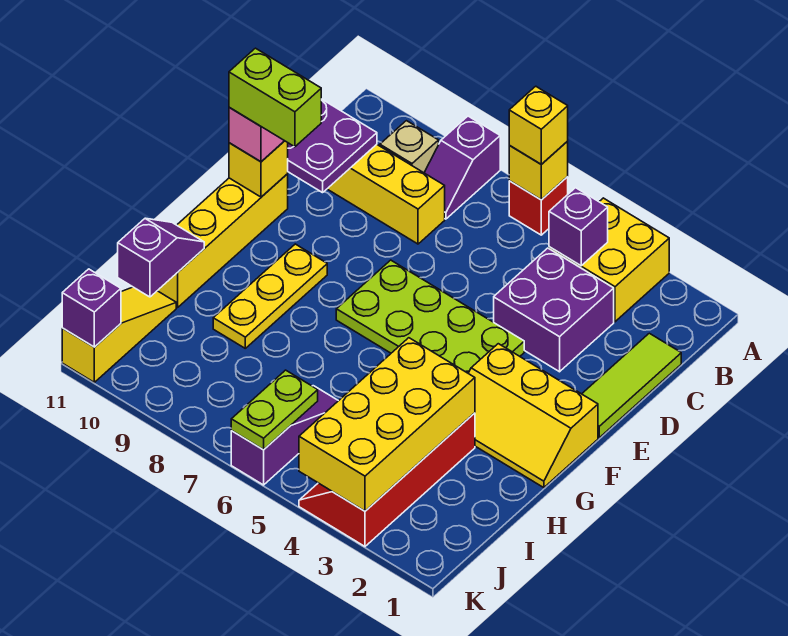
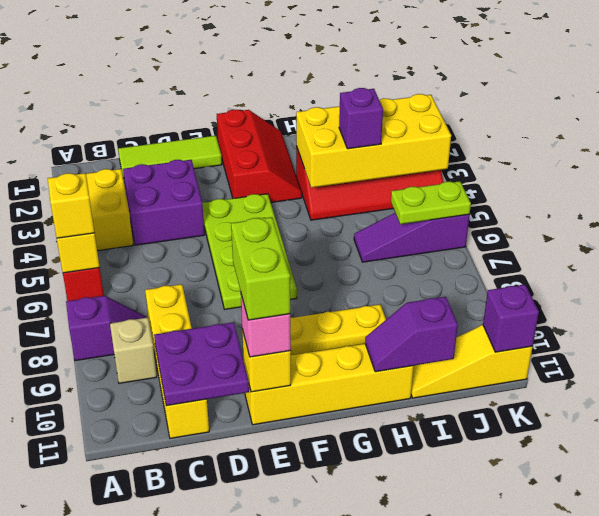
purple 1x1 brick [549,188,608,266] -> purple 1x1 brick moved to [339,88,383,149]
yellow 2x3 slope [468,344,598,488] -> red 2x3 slope [217,110,302,202]

